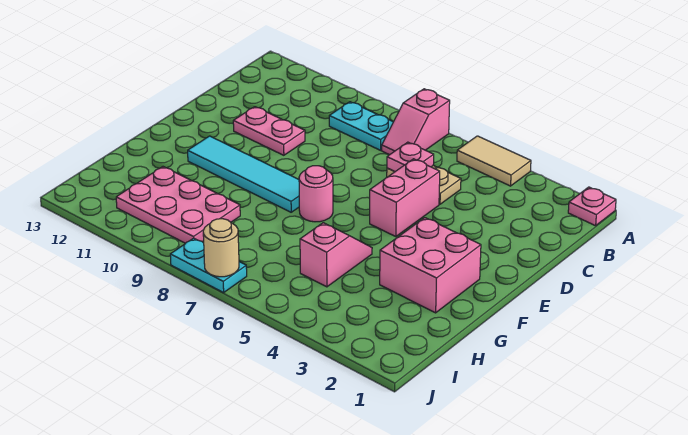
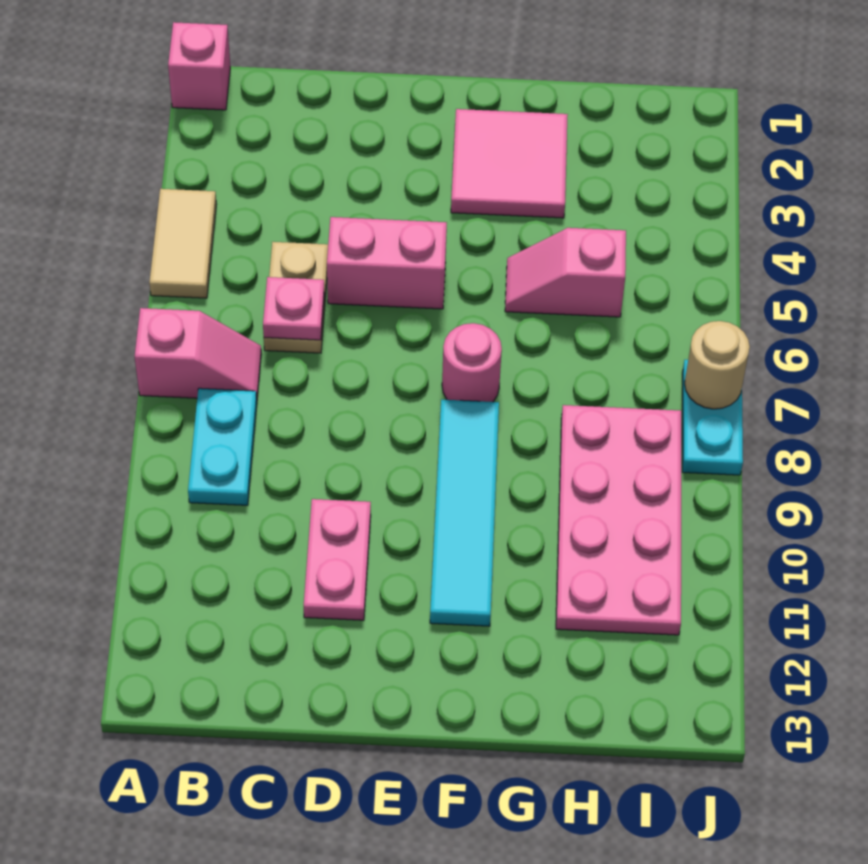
pink 1x1 plate [568,187,616,226] -> pink 1x1 brick [168,22,230,110]
pink 2x2 brick [380,218,481,313] -> pink 2x2 tile [451,109,568,218]
pink 2x3 plate [116,167,240,243] -> pink 2x4 plate [556,405,681,635]

